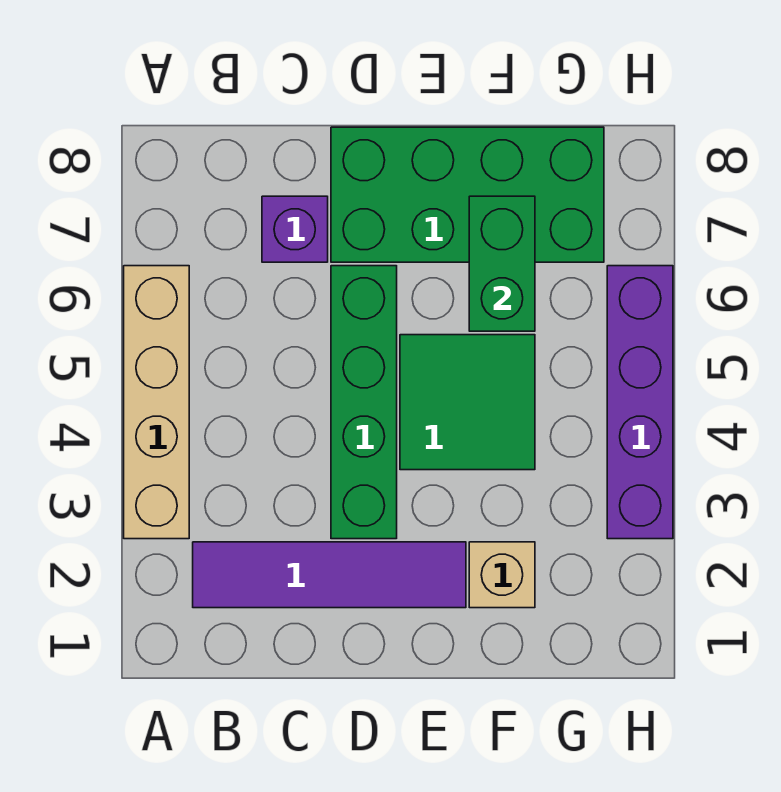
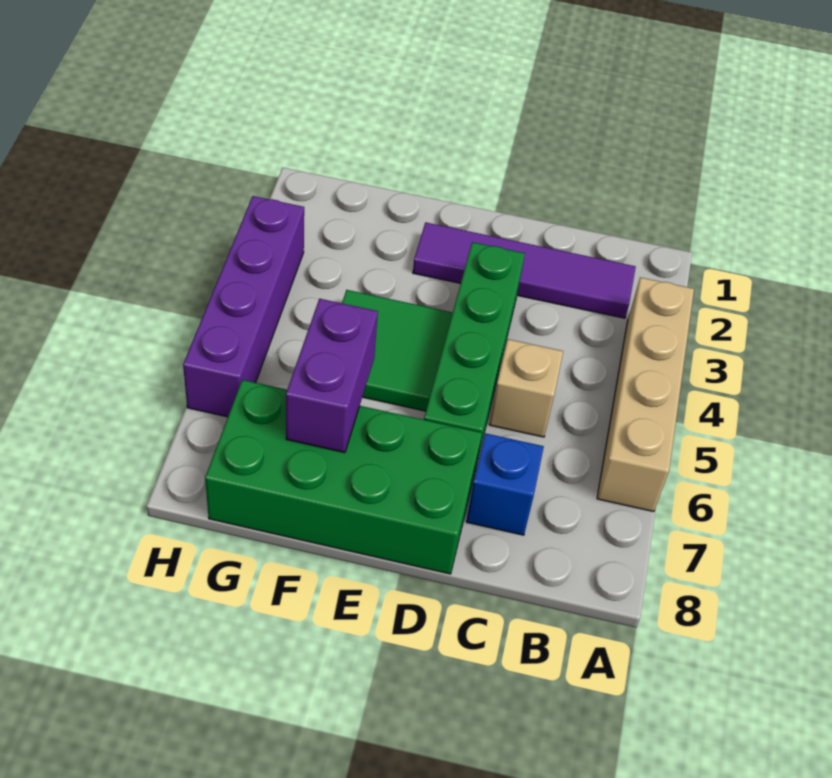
purple 1x1 brick [262,196,328,262] -> blue 1x1 brick [466,433,544,535]
tan 1x1 brick [469,542,535,608] -> tan 1x1 brick moved to [489,339,563,437]
green 1x2 brick [469,196,535,331] -> purple 1x2 brick [286,299,378,452]

